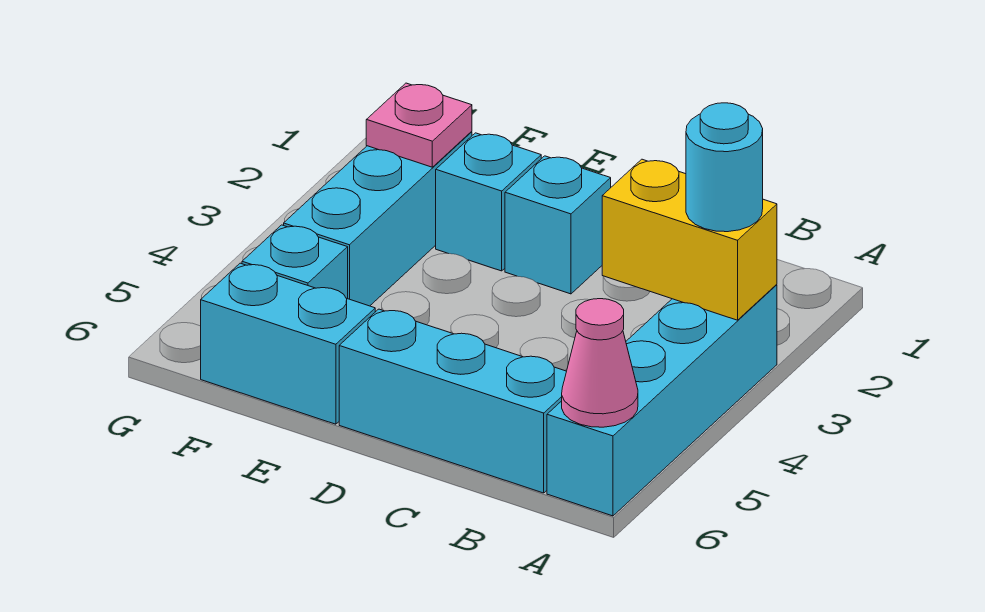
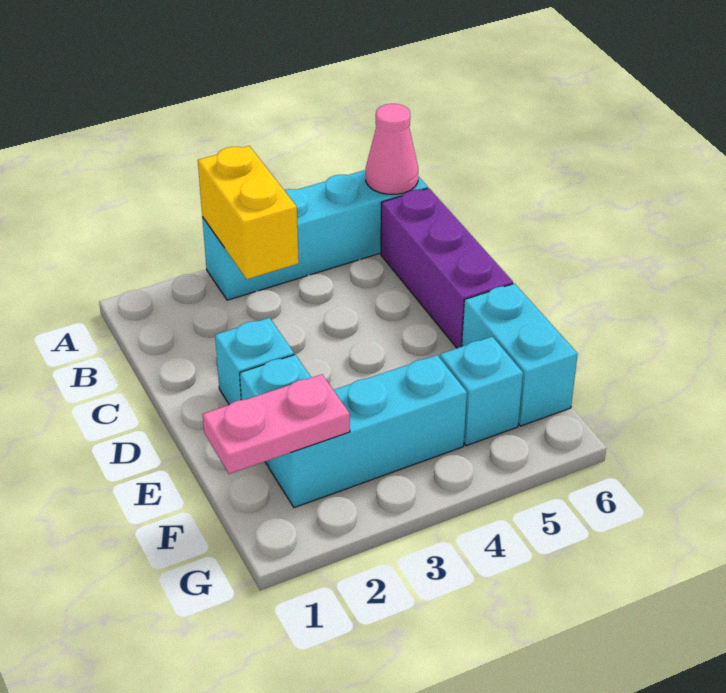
cyan 1x1 round brick [686,103,763,232] -> none
cyan 1x3 brick [339,309,567,493] -> purple 1x3 brick [381,188,513,348]
pink 1x1 plate [366,83,472,167] -> pink 1x2 plate [203,374,350,474]

